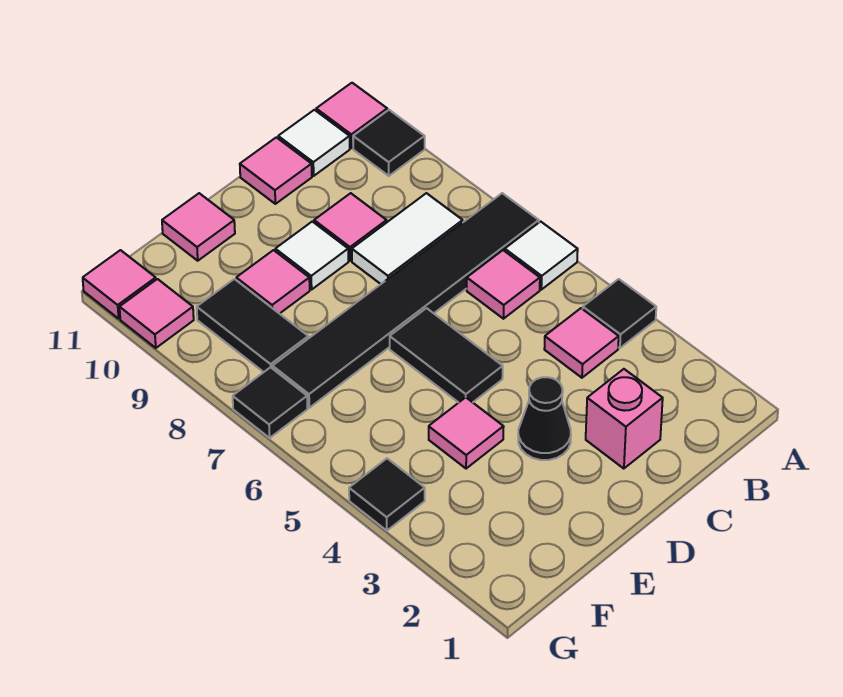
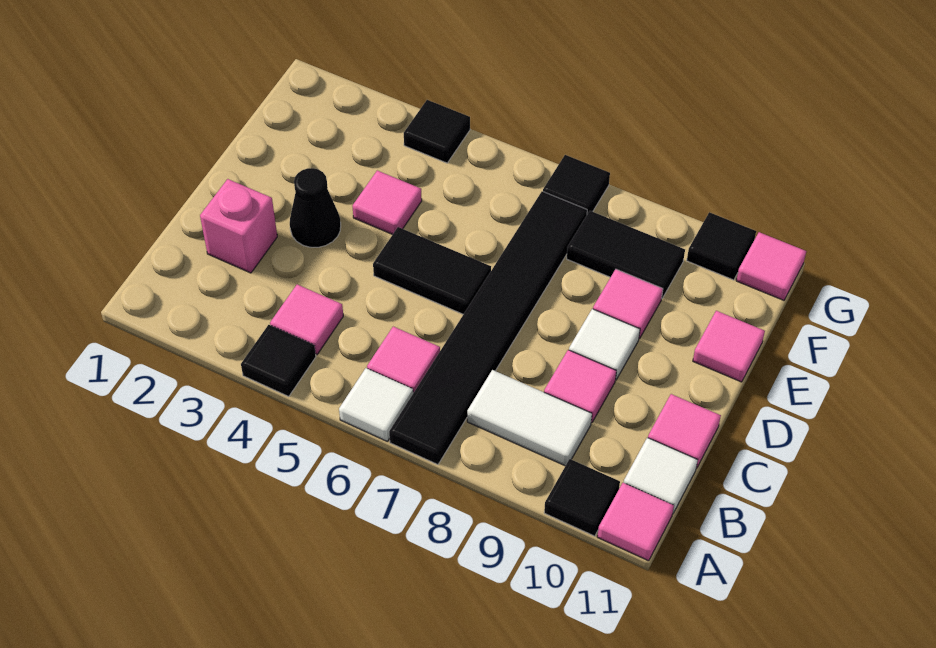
white 1x2 tile [352,193,463,284] -> white 1x2 tile turned to [467,370,592,466]
pink 1x1 tile [120,279,194,348] -> black 1x1 tile [687,212,756,280]

